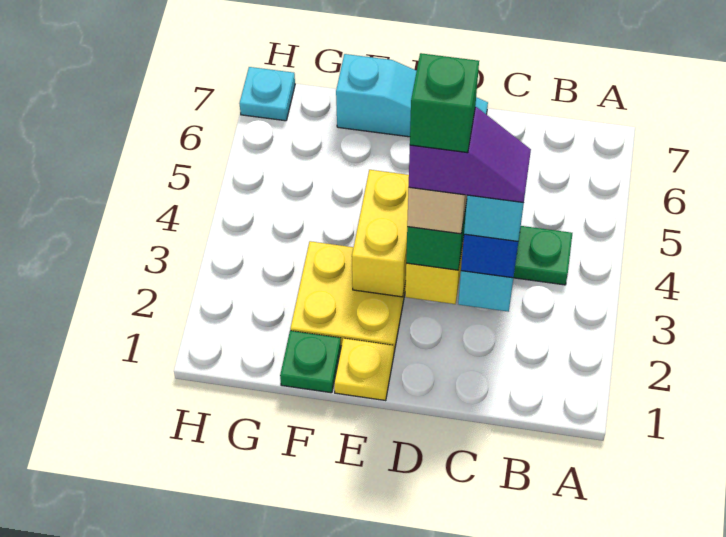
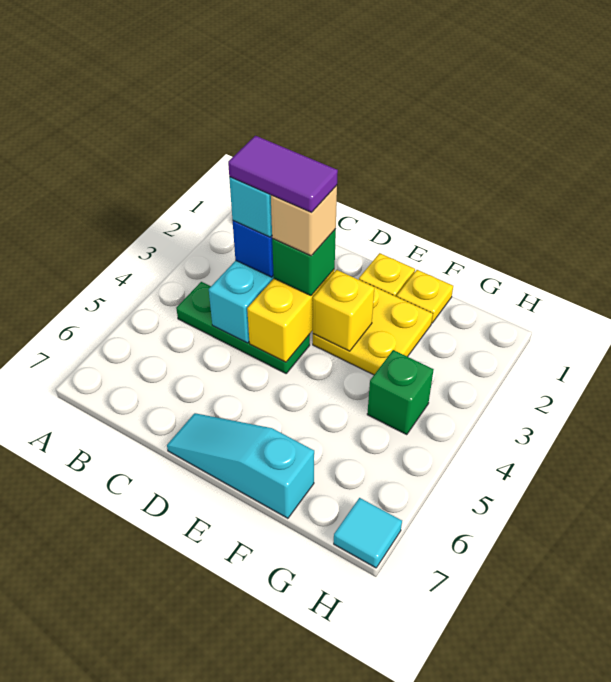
purple 1x2 slope [409,107,531,203] -> purple 1x2 tile [228,136,338,212]
green 1x1 brick [410,53,479,153] -> green 1x1 brick moved to [367,350,434,435]
yellow 1x2 brick [352,170,409,297] -> yellow 1x1 brick [313,270,374,351]
green 1x1 plate [280,331,341,393] -> yellow 1x1 plate [397,270,453,323]
cyan 1x1 plate [240,67,295,121] -> cyan 1x1 tile [334,498,402,568]

